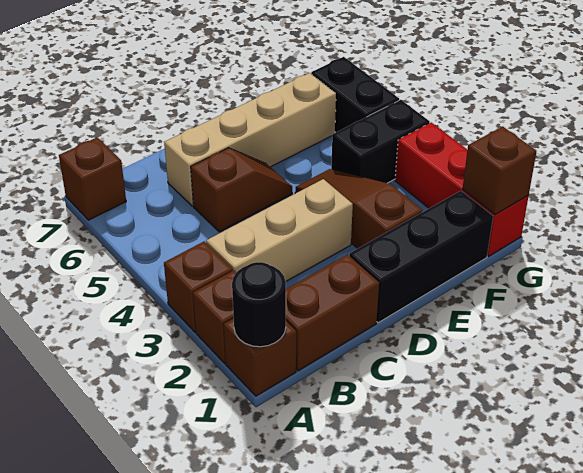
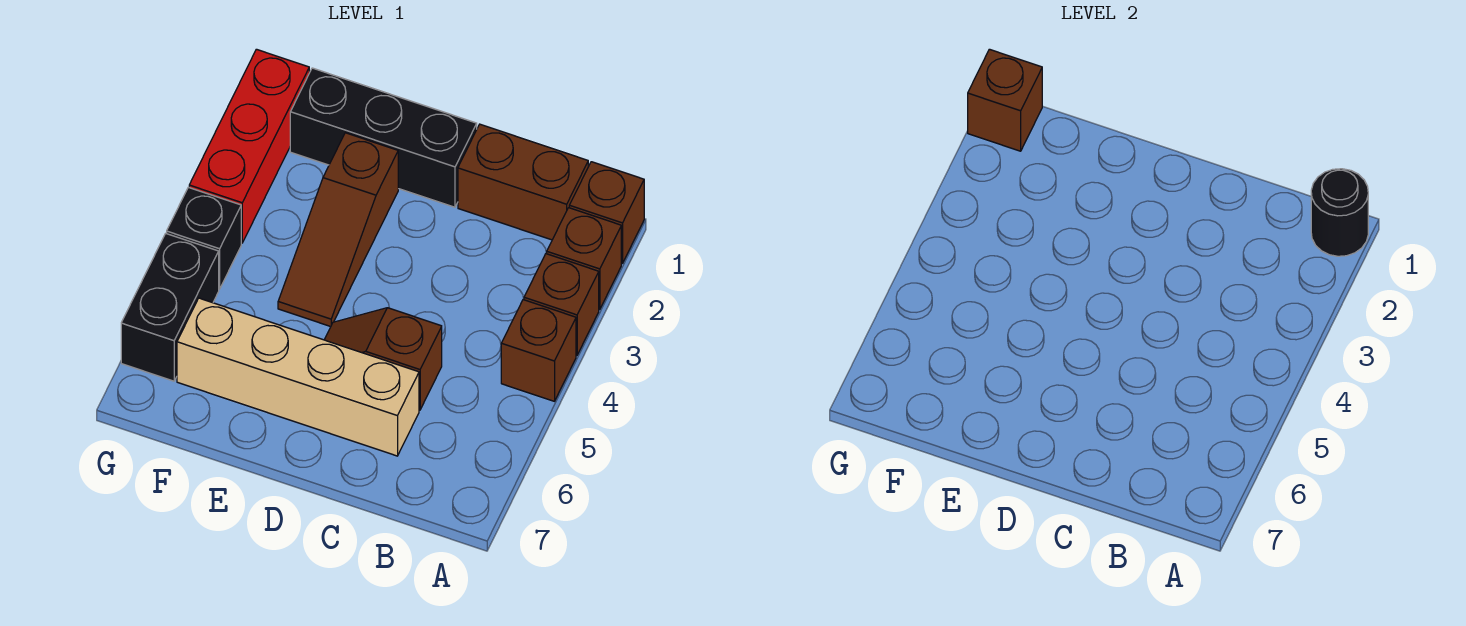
brown 1x1 brick [59,137,126,220] -> brown 1x1 brick moved to [501,300,576,401]
tan 1x3 brick [206,179,353,282] -> none
black 1x2 brick [331,100,430,183] -> black 1x1 brick [167,187,241,289]

